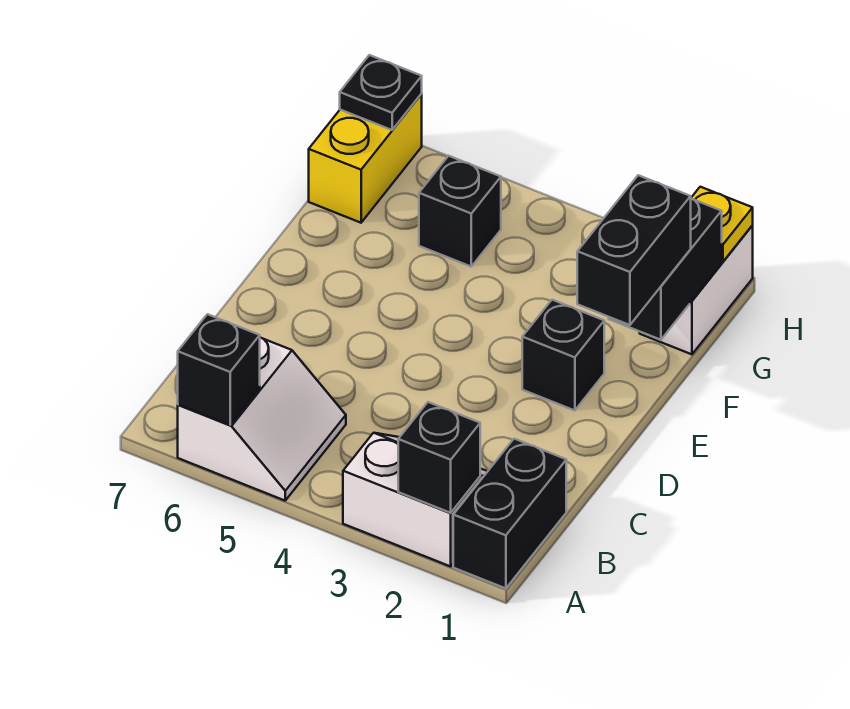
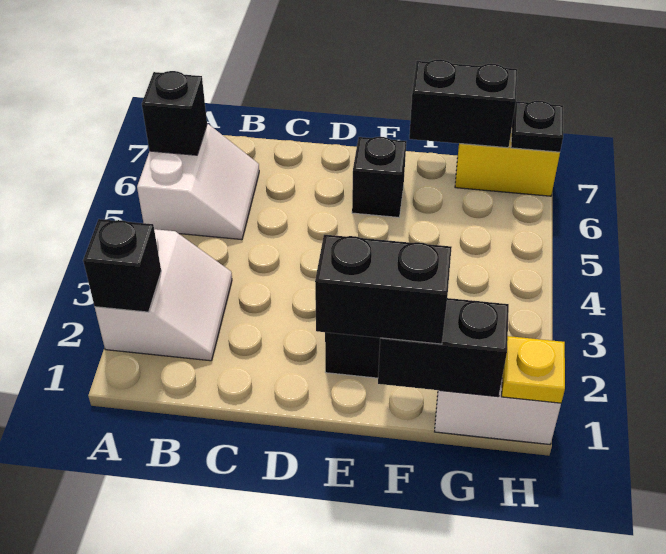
black 1x2 brick [453,439,566,588] -> black 1x2 brick moved to [409,60,517,148]
white 2x2 slope [178,337,346,501] -> white 2x2 slope turned to [137,124,259,240]
black 1x1 brick [419,156,501,266] -> black 1x1 brick moved to [352,137,406,217]

